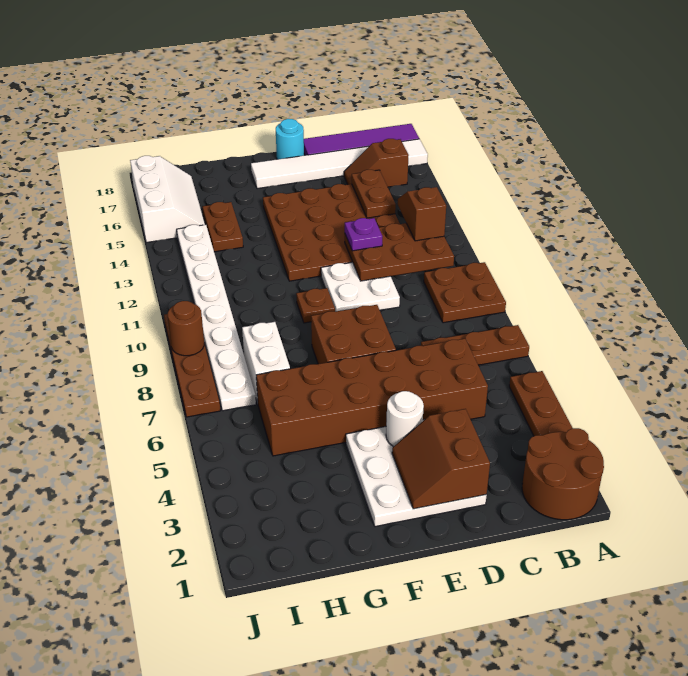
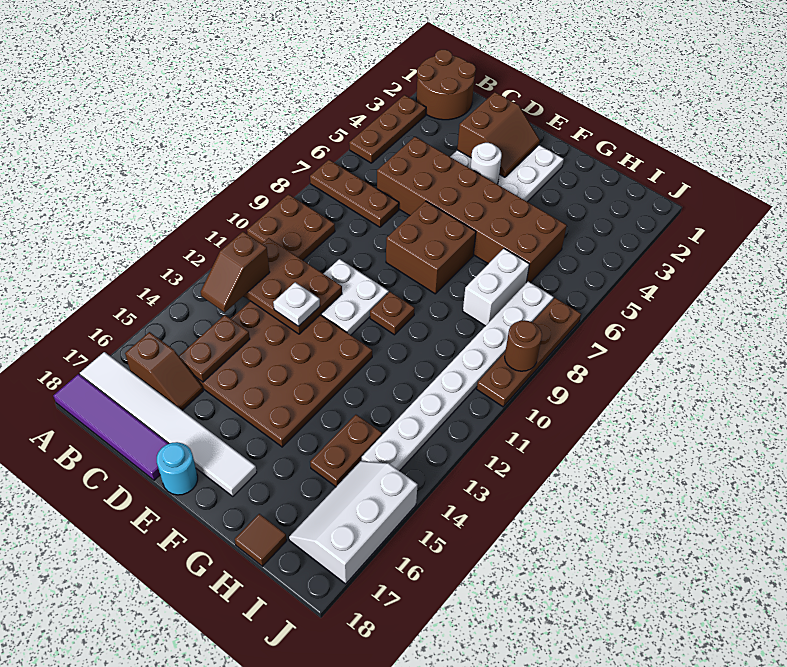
purple 1x1 plate [345,218,382,251] -> white 1x1 plate [273,282,320,326]
none -> brown 1x1 tile [235,514,287,566]

